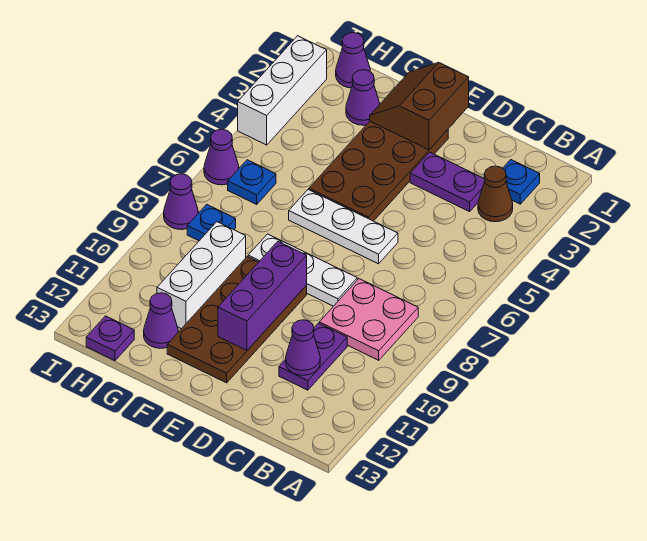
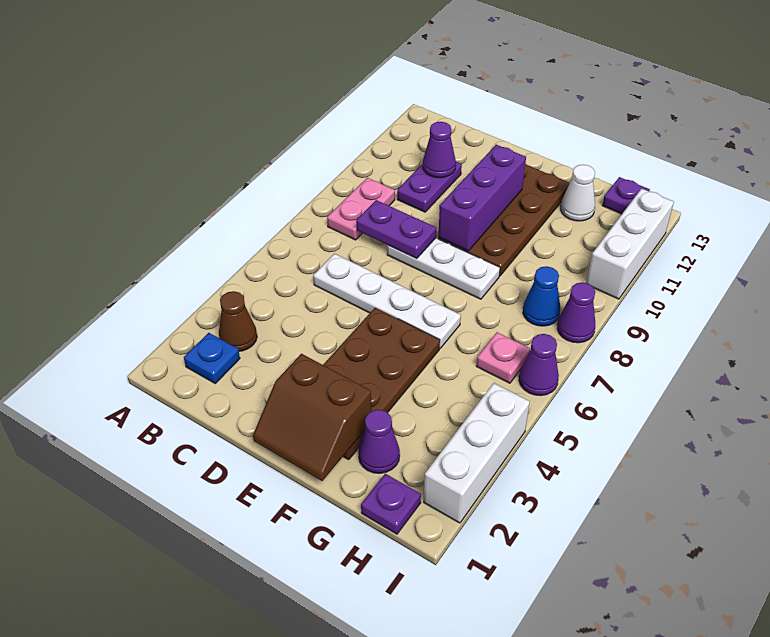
pink 2x2 plate [319,279,418,360] -> pink 1x2 plate [327,178,395,240]
purple 1x2 plate [410,152,485,212] -> purple 1x2 plate moved to [356,200,436,259]
white 1x3 plate [289,190,398,264] -> white 1x4 plate [313,254,461,348]
brown 2x2 slope [370,63,469,150] -> brown 2x2 slope turned to [253,354,372,481]
white 1x3 brick [157,222,246,329] -> white 1x3 brick moved to [586,189,674,299]
purple 1x1 cone [144,293,178,348] -> white 1x1 cone [561,165,595,221]
purple 1x1 cone [336,33,370,88] -> purple 1x1 plate [361,474,421,534]
blue 1x1 plate [228,160,276,204] -> pink 1x1 plate [477,332,530,383]
blue 1x1 plate [187,204,236,241] -> blue 1x1 cone [523,266,560,326]

